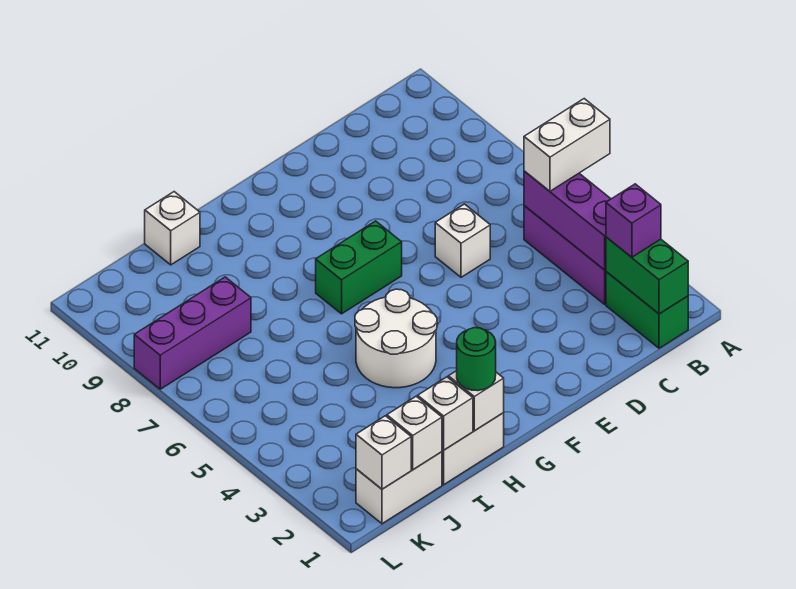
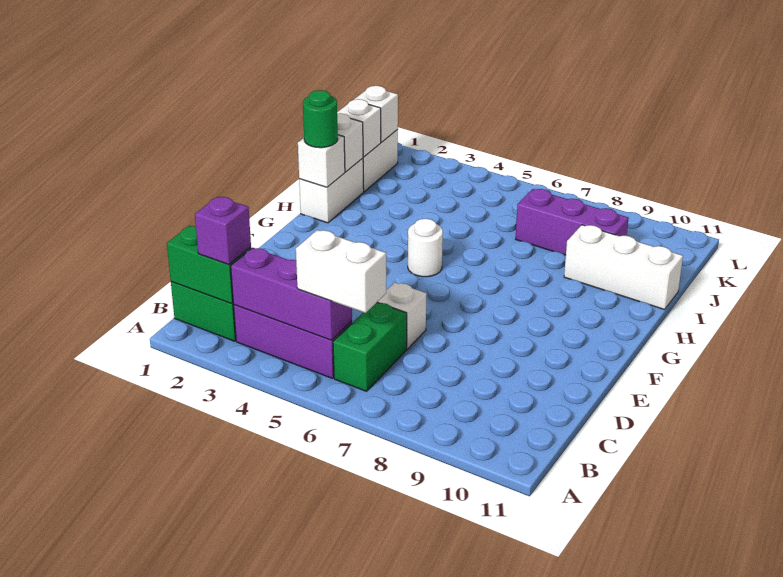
white 1x2 brick [524,99,610,191] -> white 1x2 brick turned to [296,230,386,313]
green 1x2 brick [316,221,402,314] -> green 1x2 brick moved to [333,303,407,391]
white 2x2 round brick [355,289,437,388] -> white 1x1 round brick [408,219,443,277]
white 1x1 brick [145,192,200,265] -> white 1x3 brick [564,225,683,310]
purple 1x3 brick [134,277,251,389] -> purple 1x3 brick turned to [516,189,629,255]

